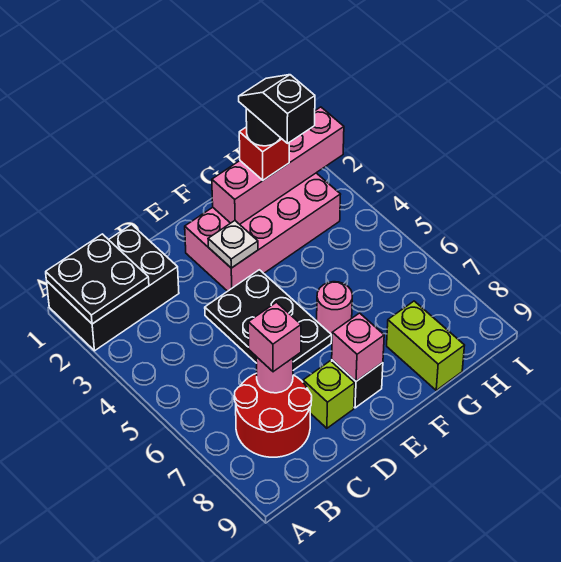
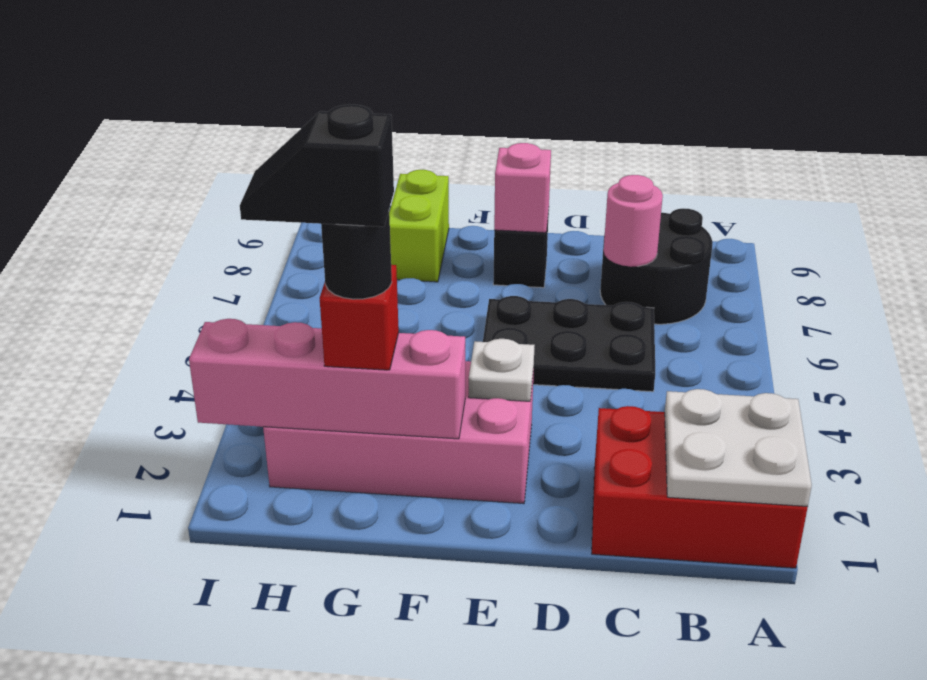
black 2x3 brick [47,225,179,351] -> red 2x3 brick [592,406,808,568]
black 2x2 plate [46,234,149,324] -> white 2x2 plate [665,389,812,506]
red 2x2 round brick [234,373,312,457] -> black 2x2 round brick [600,208,713,324]
pink 1x1 brick [248,302,301,372] -> none
black 2x3 plate [205,270,332,370] -> black 2x3 plate turned to [483,296,655,392]
lime 1x1 brick [303,361,355,428] -> none
pink 1x1 round brick [317,282,353,335] -> none
black 1x2 slope [239,75,315,143] -> black 1x2 slope turned to [240,104,394,227]

